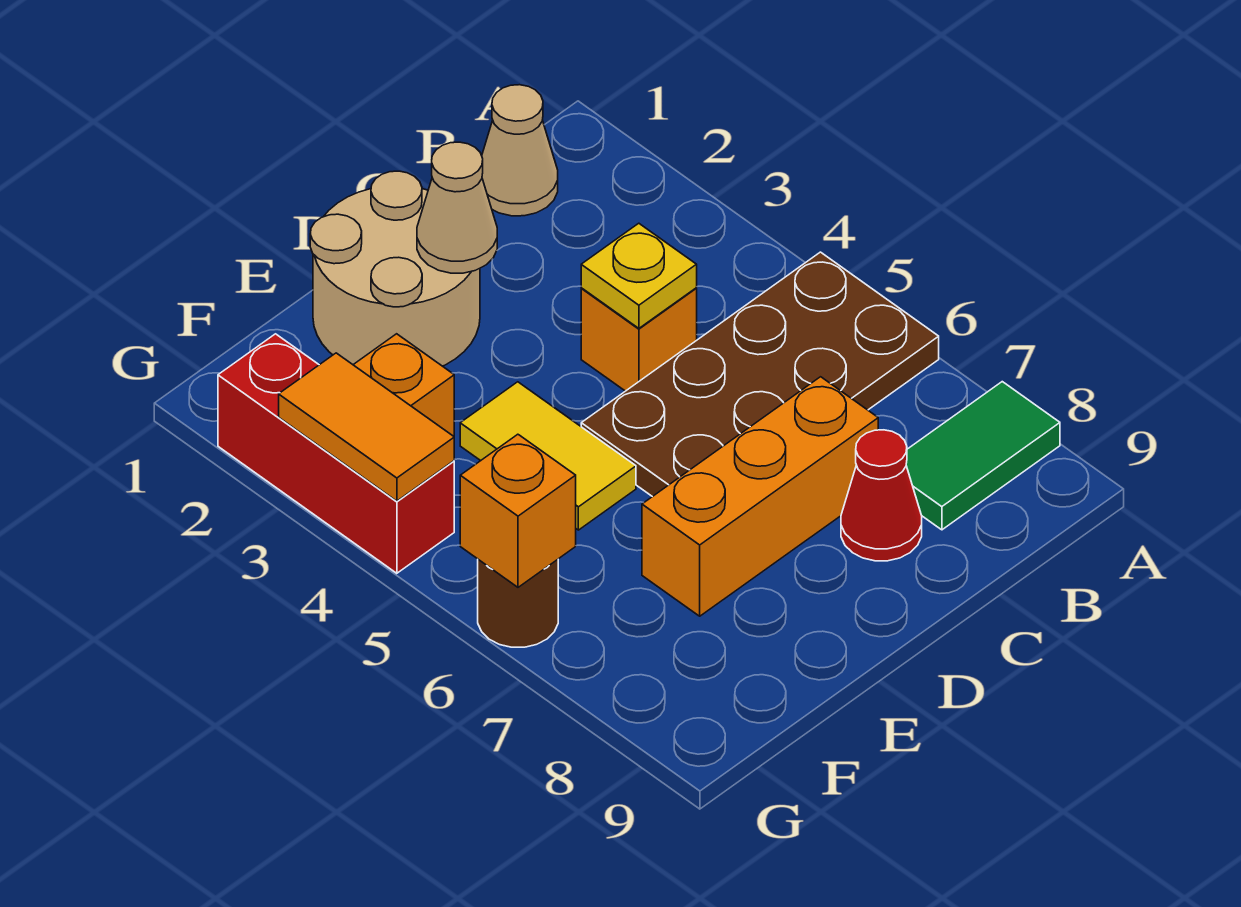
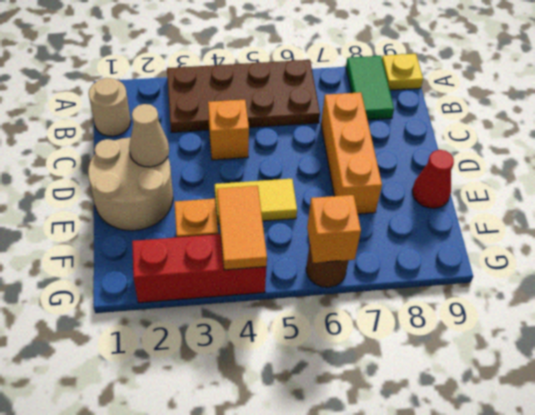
brown 2x4 plate [581,252,939,497] -> brown 2x4 plate turned to [167,60,320,133]
tan 1x1 cone [482,85,558,216] -> tan 1x1 round brick [89,78,131,136]
yellow 1x1 plate [581,223,697,328] -> yellow 1x1 plate moved to [382,54,423,90]
red 1x1 cone [841,430,922,561] -> red 1x1 cone moved to [412,150,454,208]
orange 1x2 tile [279,353,454,501] -> orange 1x2 tile turned to [217,186,267,270]

